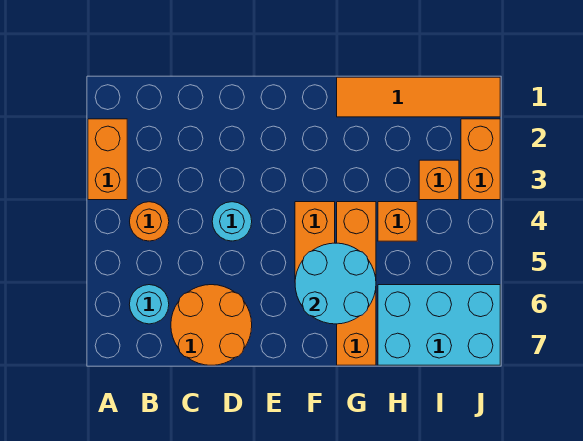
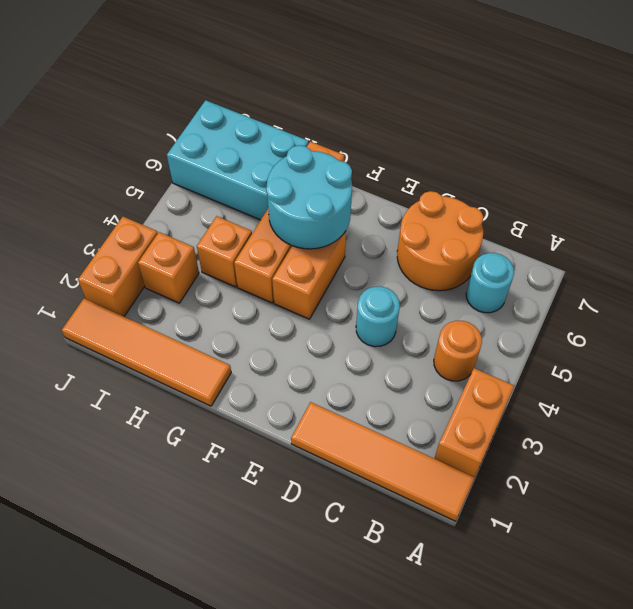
none -> orange 1x4 tile [291,402,475,521]

